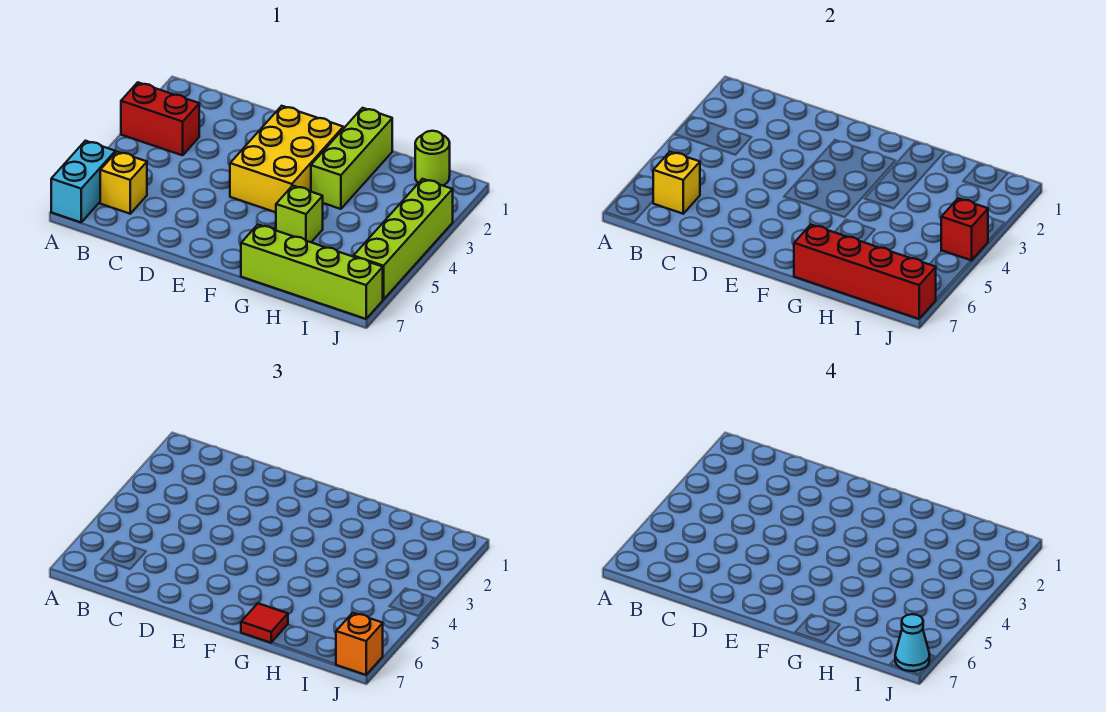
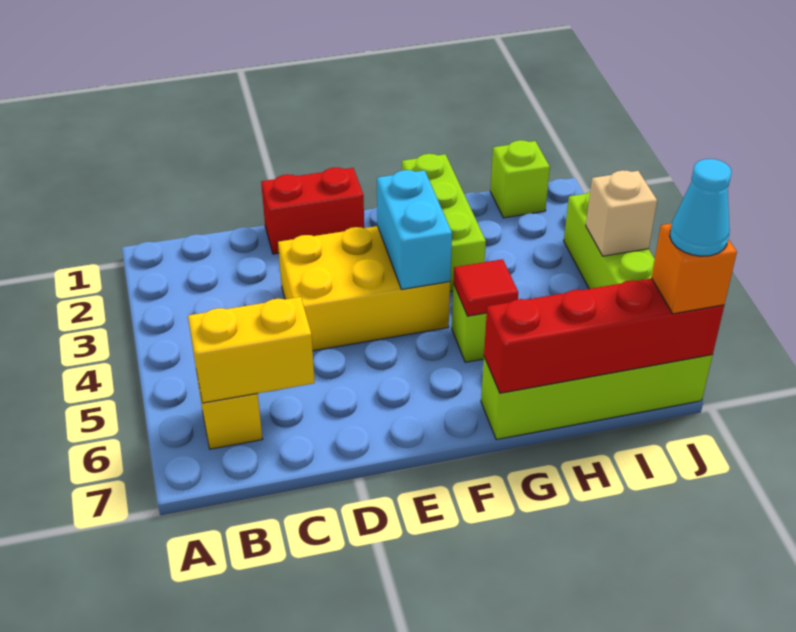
red 1x2 brick [121,82,199,155] -> red 1x2 brick moved to [261,168,364,254]
cyan 1x2 brick [51,141,115,222] -> cyan 1x2 brick moved to [377,170,452,289]
yellow 1x1 brick [653,152,700,214] -> yellow 1x2 brick [188,297,315,403]
yellow 2x3 brick [230,106,343,212] -> yellow 2x3 brick turned to [278,226,450,351]
red 1x1 tile [241,603,288,643] -> red 1x1 tile moved to [453,259,518,316]
lime 1x1 round brick [415,131,450,186] -> lime 1x1 brick [490,140,550,218]
red 1x1 brick [941,198,988,261] -> tan 1x1 brick [586,170,657,256]

